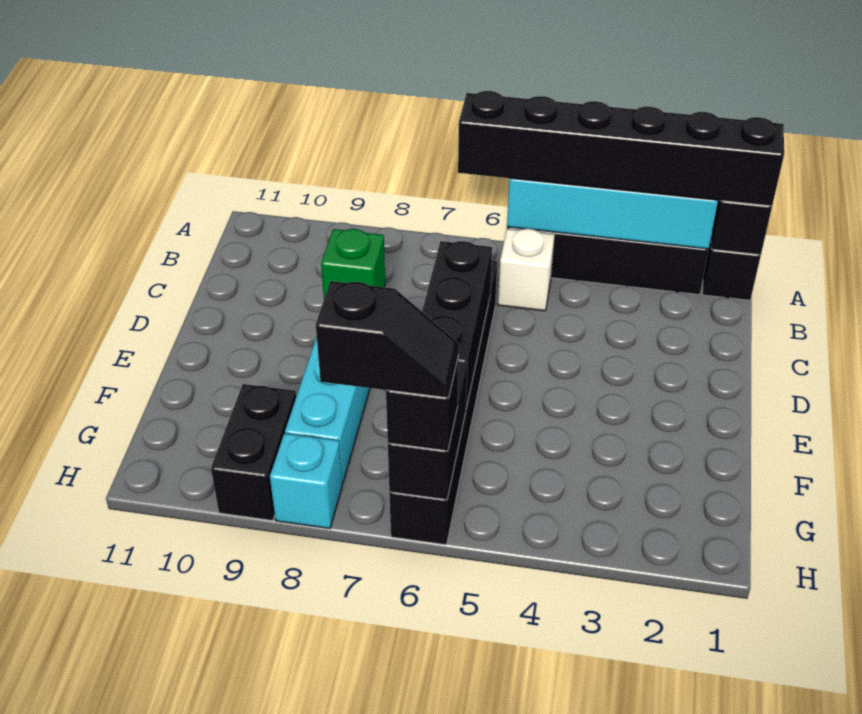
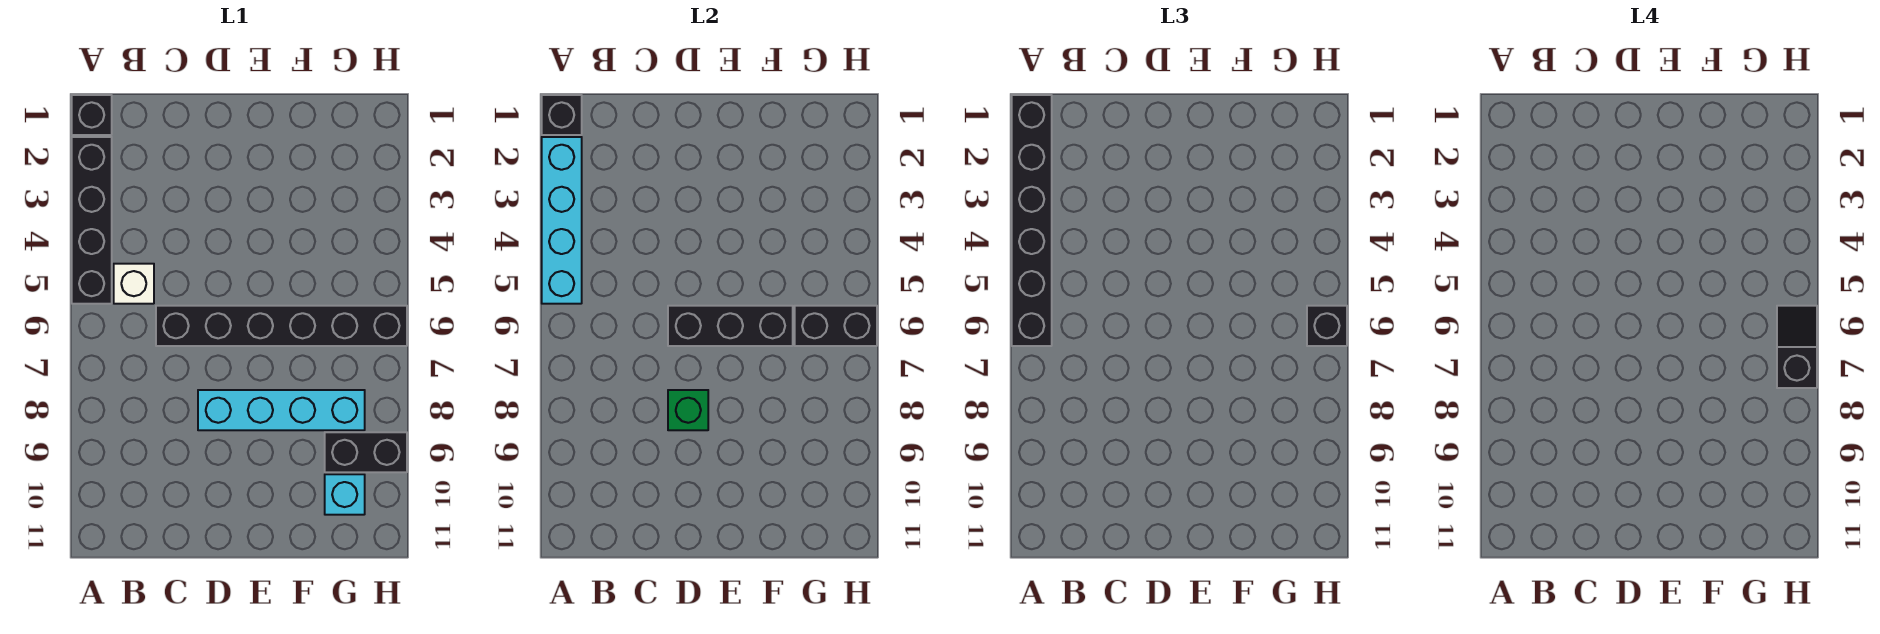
cyan 1x1 brick [270,433,342,528] -> cyan 1x1 brick moved to [325,474,365,515]

